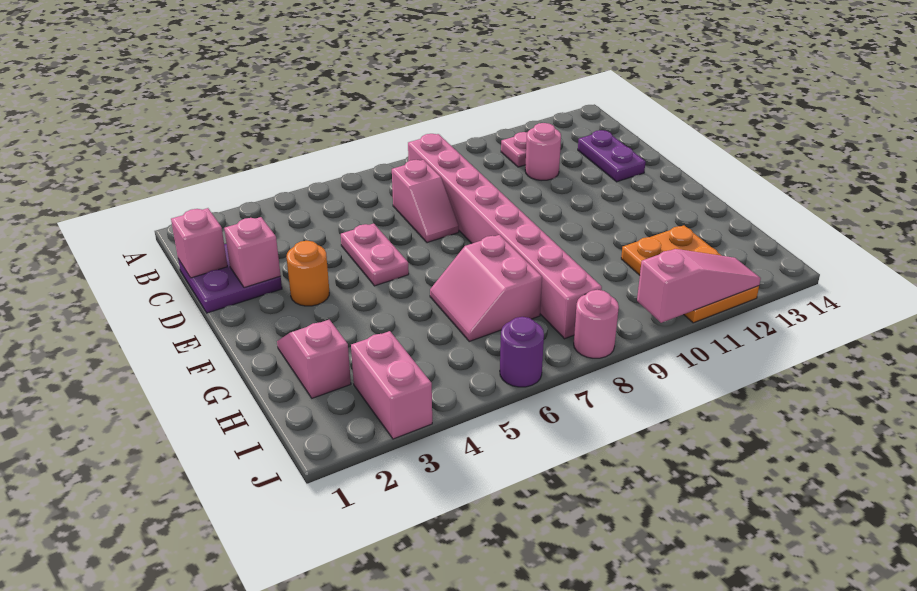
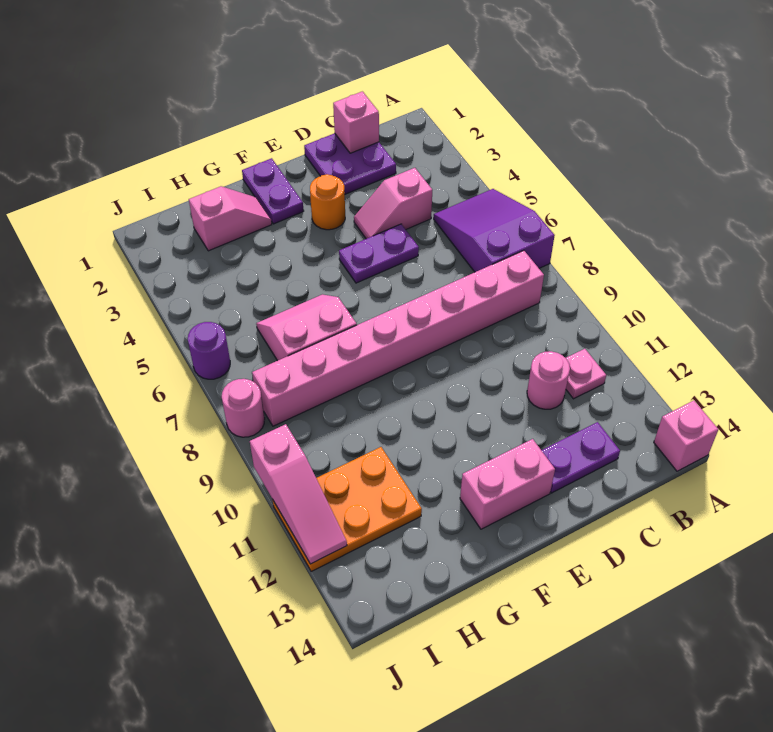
none -> purple 2x3 slope [434,189,555,272]
pink 1x2 slope [392,160,459,243] -> pink 1x2 slope moved to [354,168,432,239]
pink 1x1 brick [224,217,281,288] -> pink 1x1 brick moved to [654,401,718,471]
pink 1x2 plate [341,223,409,286] -> purple 1x2 plate [339,224,419,283]
none -> purple 1x2 plate [242,158,304,224]
pink 1x2 brick [351,331,432,439] -> pink 1x2 brick moved to [460,439,555,529]

